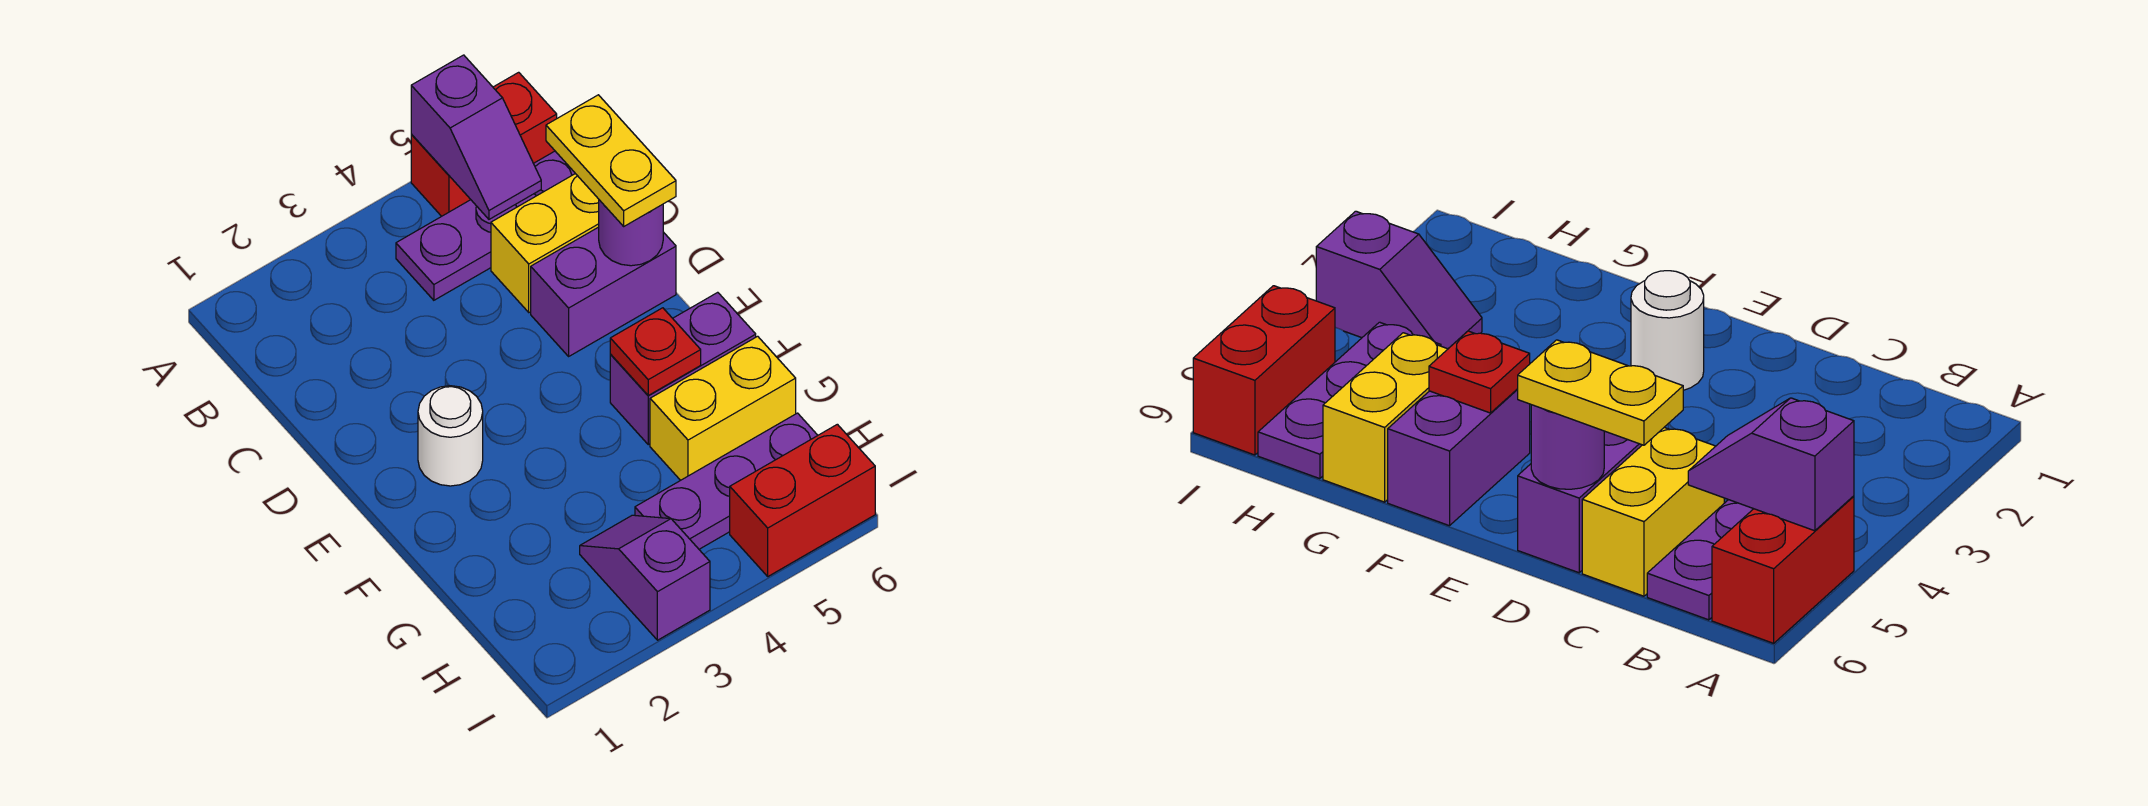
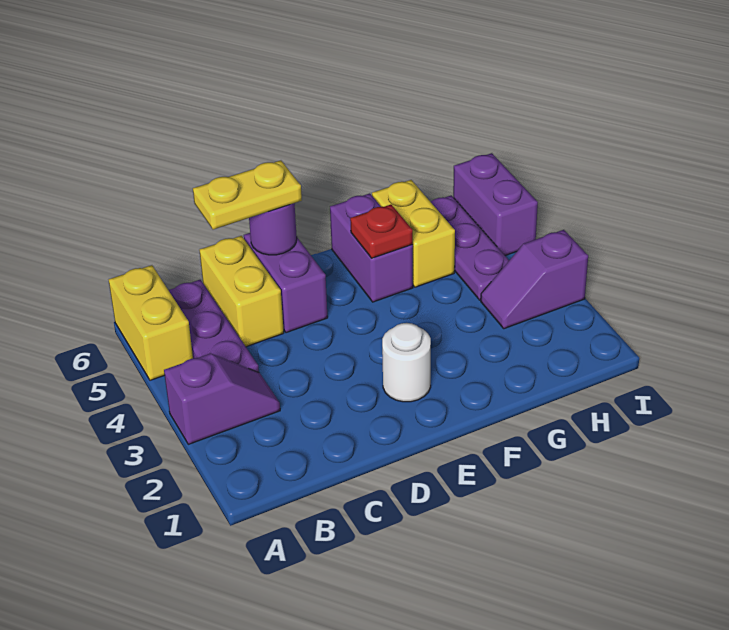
red 1x2 brick [411,72,557,216] -> yellow 1x2 brick [109,265,193,380]
purple 1x2 slope [411,55,541,219] -> purple 1x2 slope moved to [164,353,280,444]
red 1x2 brick [730,424,875,576] -> purple 1x2 brick [453,153,538,256]

